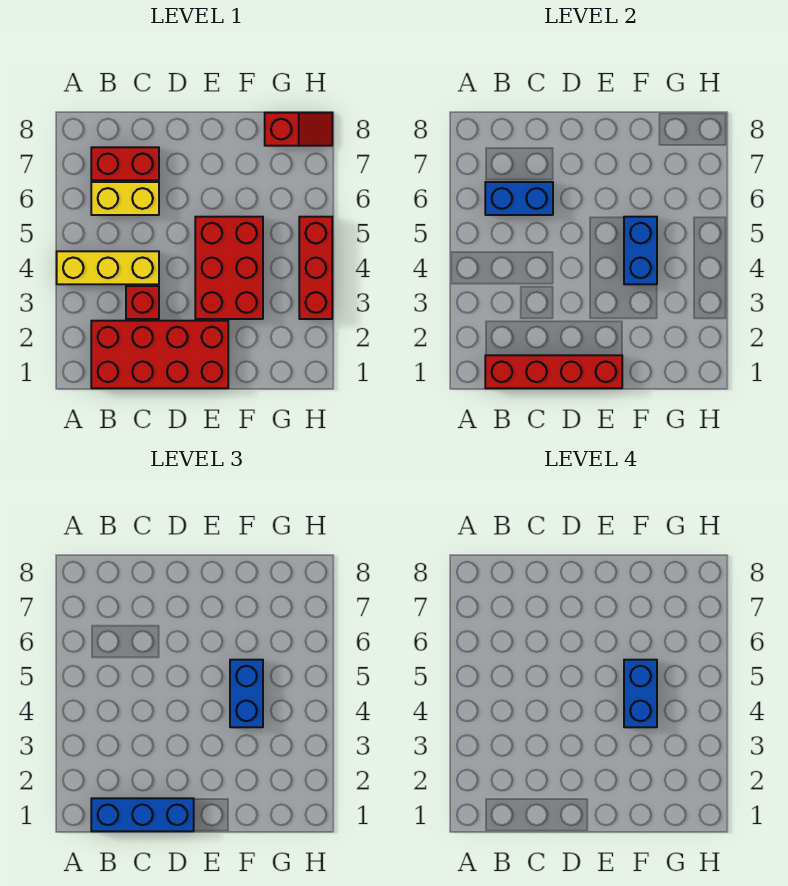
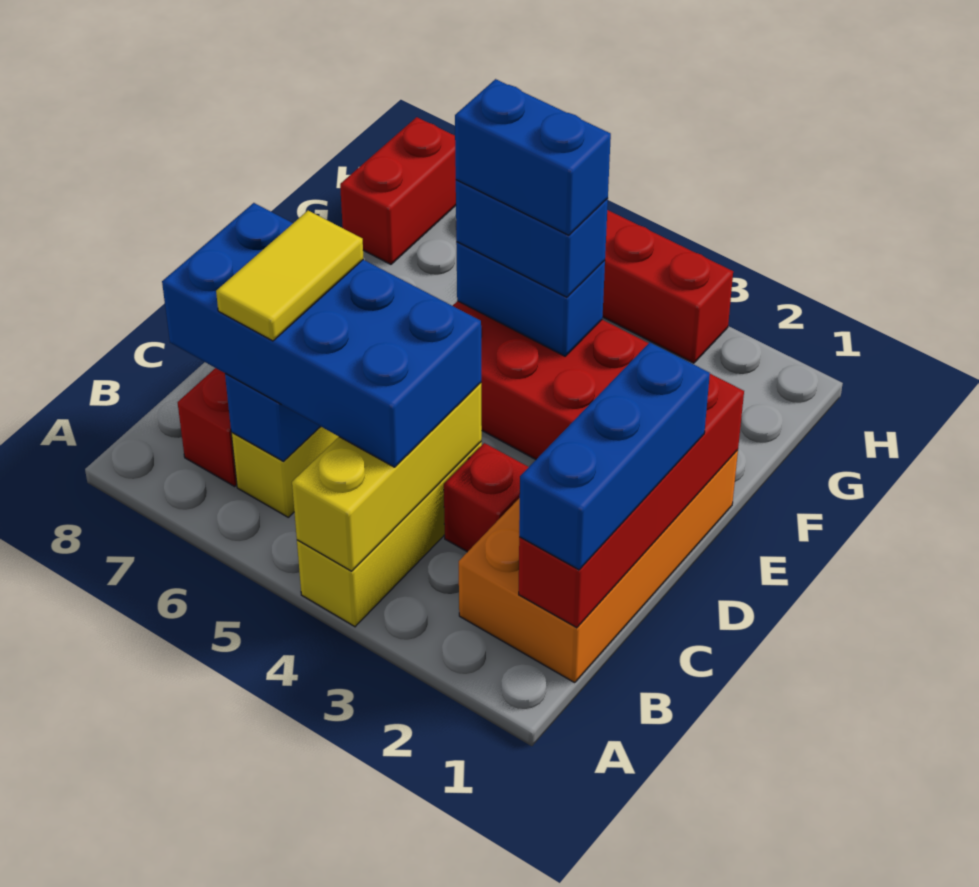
none -> yellow 1x3 brick [292,383,482,571]
red 2x4 brick [91,321,228,388] -> orange 2x4 brick [459,450,738,683]
none -> blue 2x4 brick [162,203,481,467]
none -> yellow 1x2 tile [216,211,364,341]
red 1x2 slope [265,113,332,146] -> red 1x2 brick [340,117,456,264]

